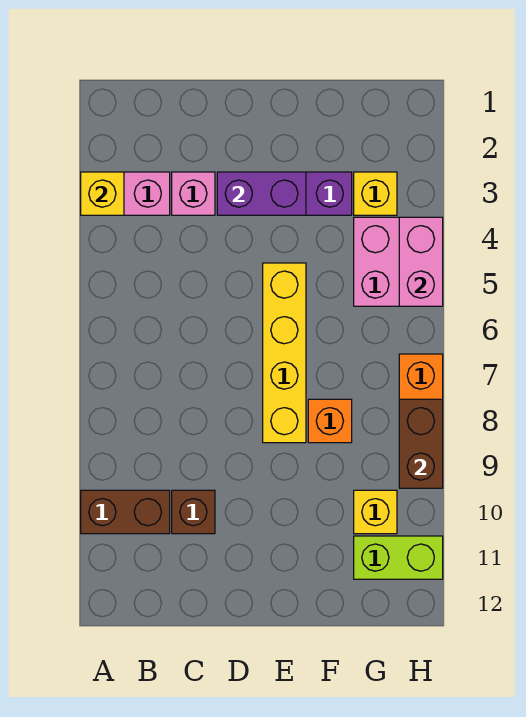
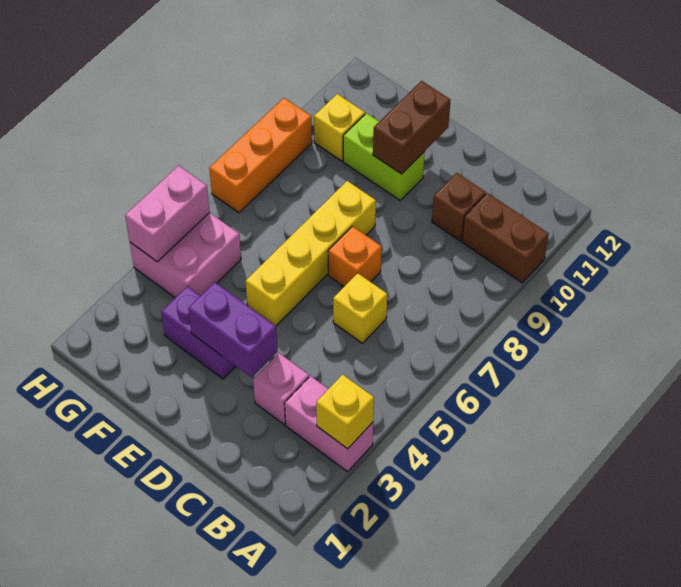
orange 1x1 brick [308,399,352,443] -> orange 1x1 brick moved to [328,226,382,286]
yellow 1x1 brick [354,172,397,215] -> yellow 1x1 brick moved to [333,273,387,343]
lime 1x2 brick [354,536,443,579] -> lime 1x2 brick moved to [343,113,425,200]
brown 1x2 brick [399,399,443,488] -> brown 1x2 brick moved to [373,81,451,174]

